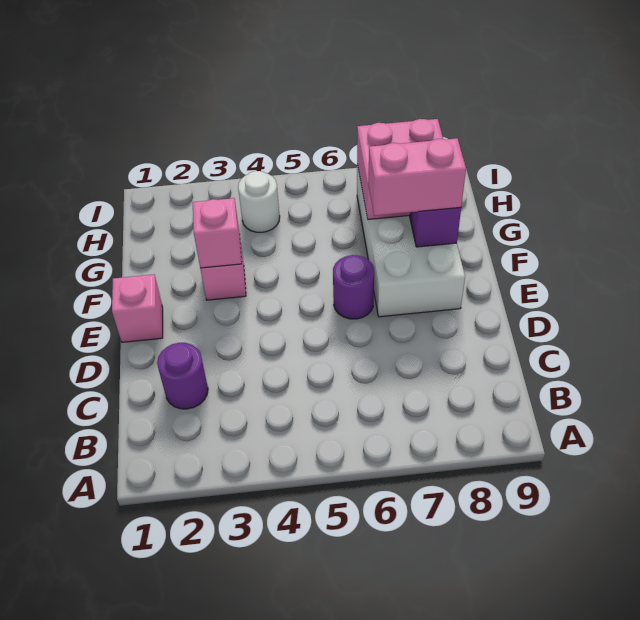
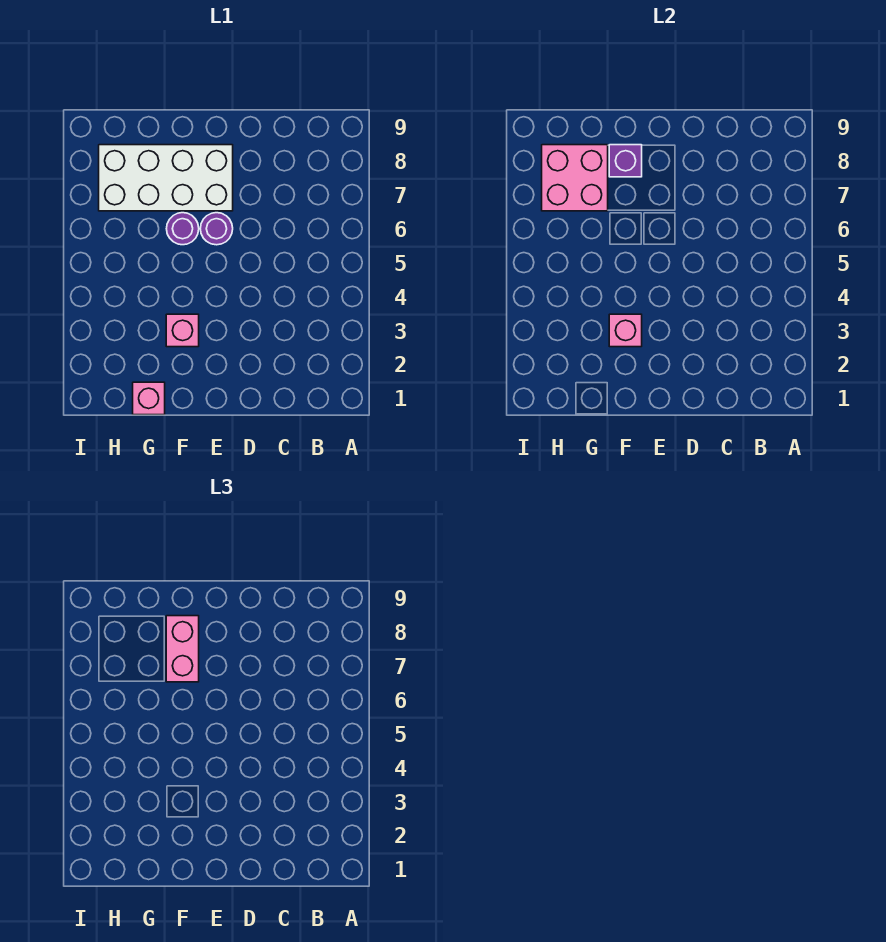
purple 1x1 round brick [157,343,208,409] -> purple 1x1 round brick moved to [166,213,199,245]
pink 1x1 brick [112,274,163,342] -> pink 1x1 brick moved to [133,382,165,415]
white 1x1 round brick [238,171,280,232] -> none

